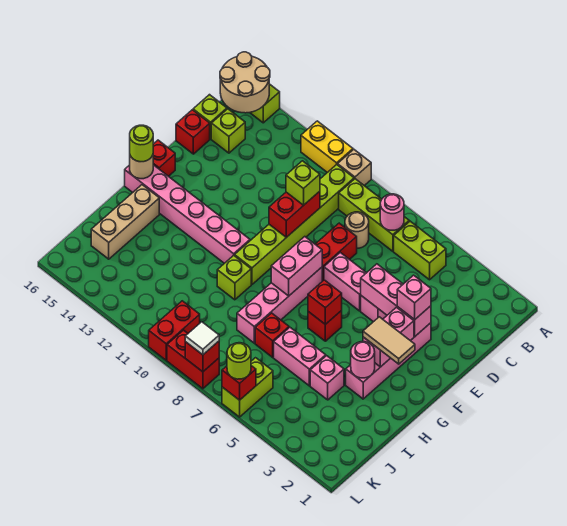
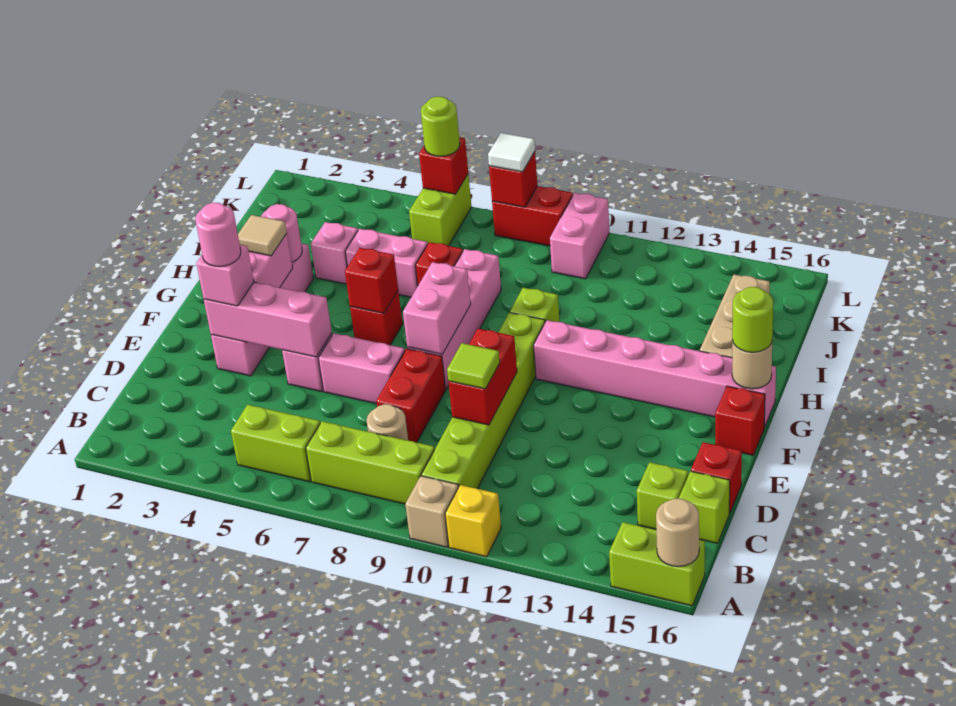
yellow 1x2 brick [301,121,353,173] -> yellow 1x1 brick [445,485,501,557]
tan 2x2 round brick [220,52,270,113] -> tan 1x1 round brick [656,499,700,567]
pink 1x1 round brick [380,194,404,230] -> pink 1x1 round brick moved to [195,203,241,267]
lime 1x1 brick [286,161,320,205] -> lime 1x1 tile [447,343,500,389]
tan 1x2 tile [363,317,415,364] -> tan 1x1 tile [238,215,287,256]
red 1x2 brick [149,301,200,360] -> pink 1x2 brick [550,193,609,279]

